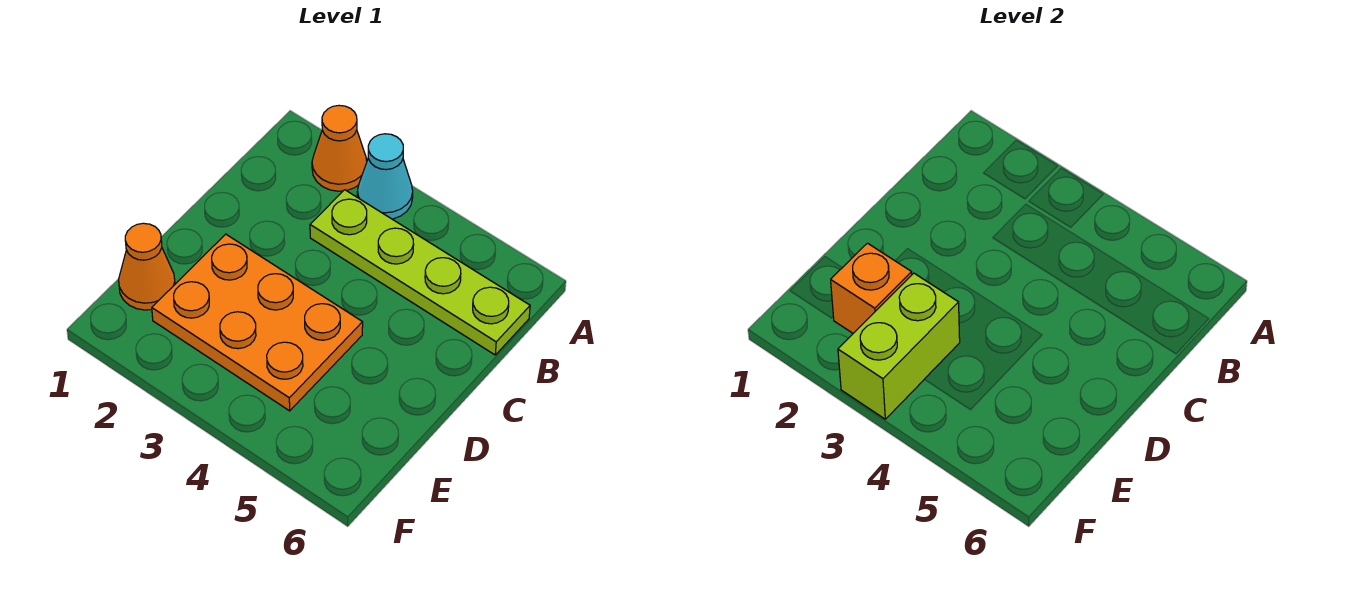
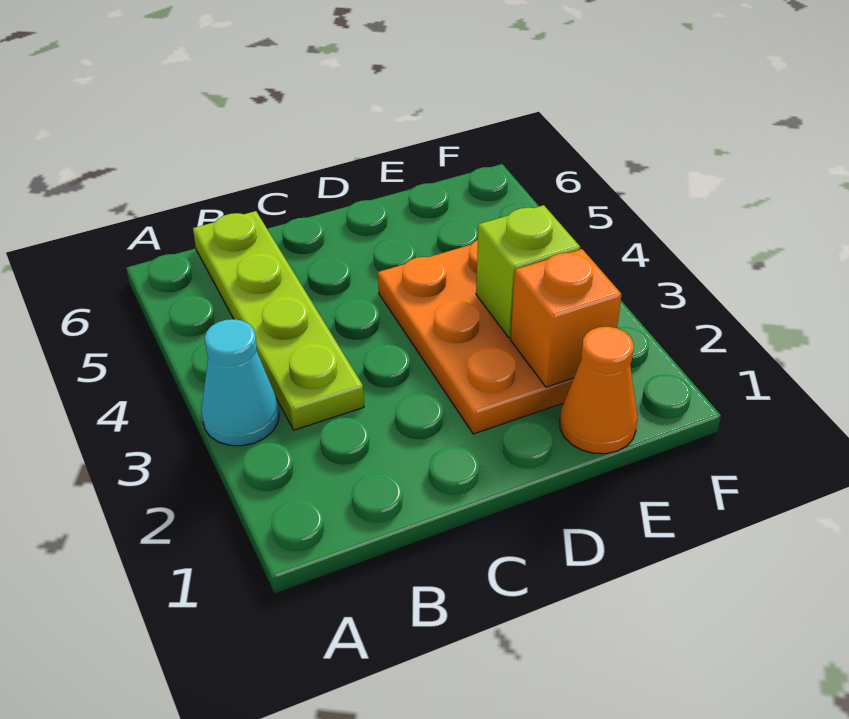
orange 1x1 cone [312,105,367,191] -> none
lime 1x2 brick [838,273,960,419] -> lime 1x1 brick [476,205,580,338]

